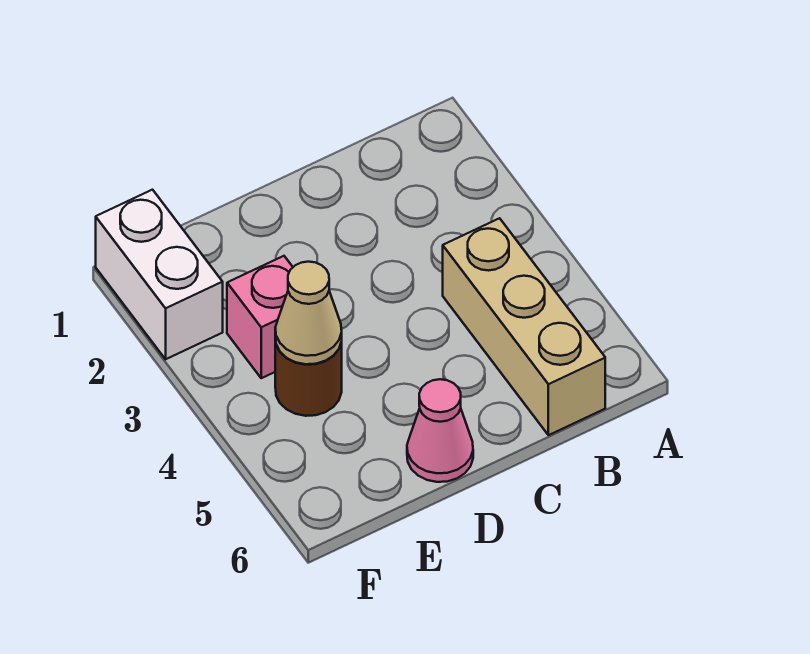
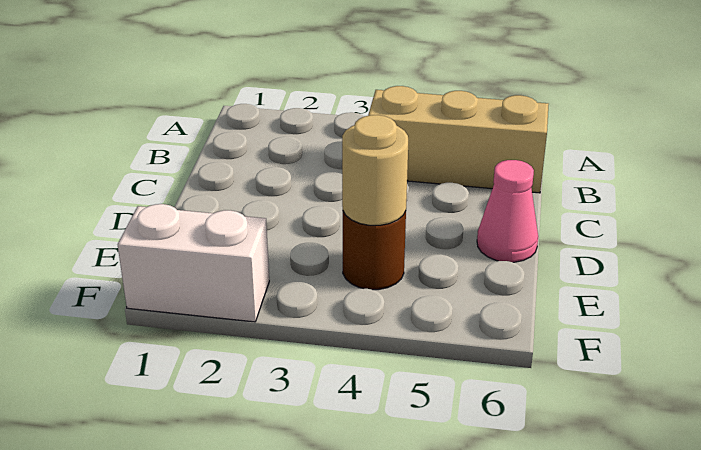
pink 1x1 brick [227,256,293,378] -> none
tan 1x1 cone [275,262,342,364] -> tan 1x1 round brick [342,115,408,225]

